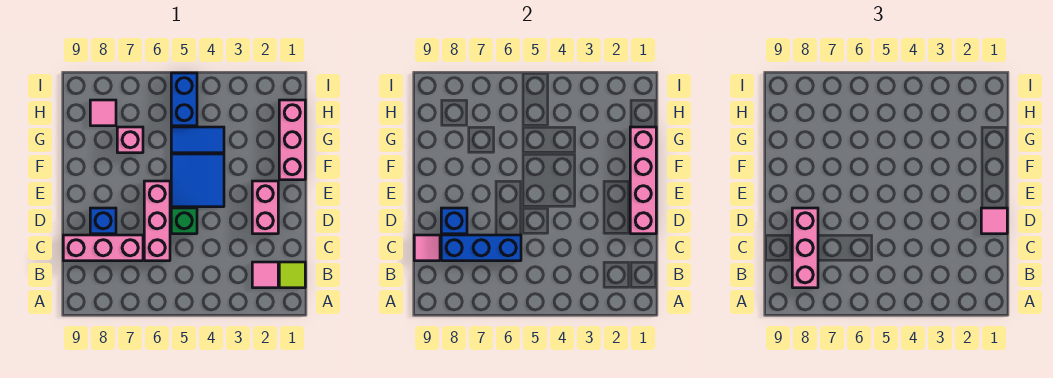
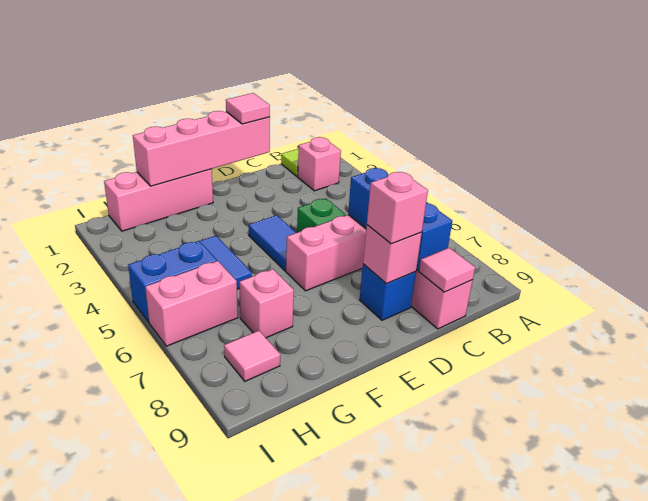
pink 1x1 tile [252,262,278,288] -> pink 1x1 brick [298,137,341,191]
pink 1x3 brick [792,208,818,288] -> pink 1x1 brick [367,172,428,244]
pink 1x2 brick [252,181,278,234] -> pink 1x2 brick moved to [145,261,238,346]
blue 1x1 brick [441,208,467,234] -> pink 1x1 brick [363,225,422,283]
blue 2x2 tile [171,154,224,207] -> blue 1x2 tile [249,215,296,271]

